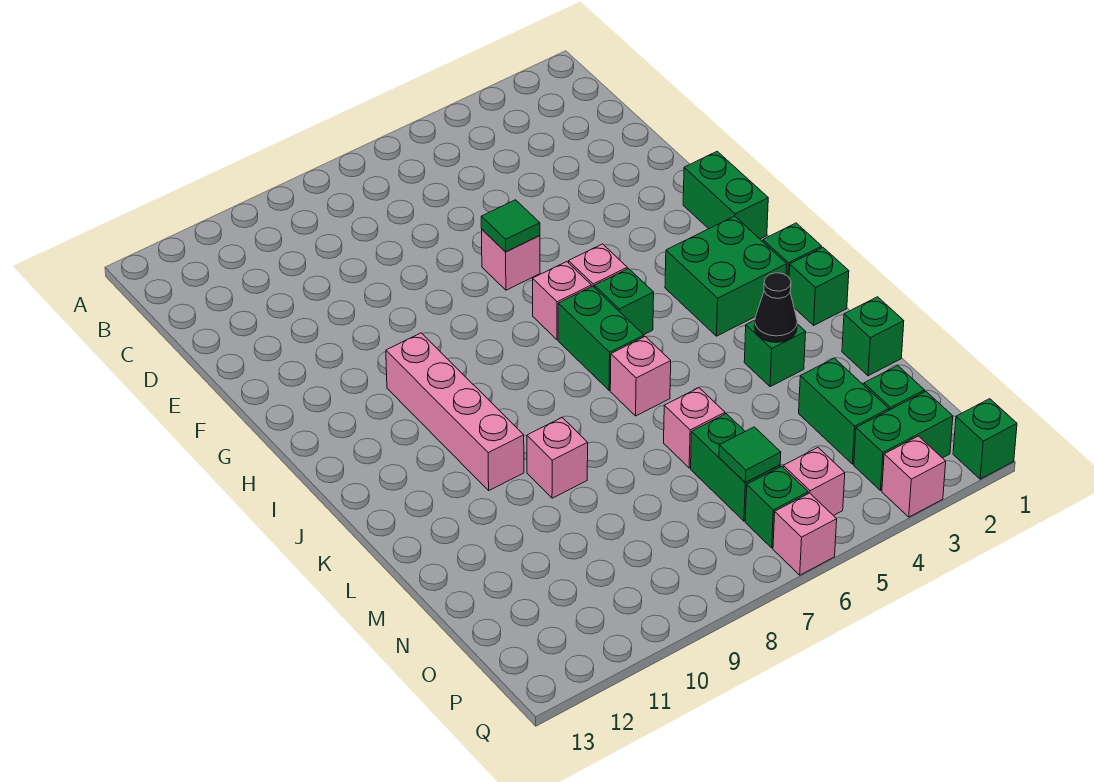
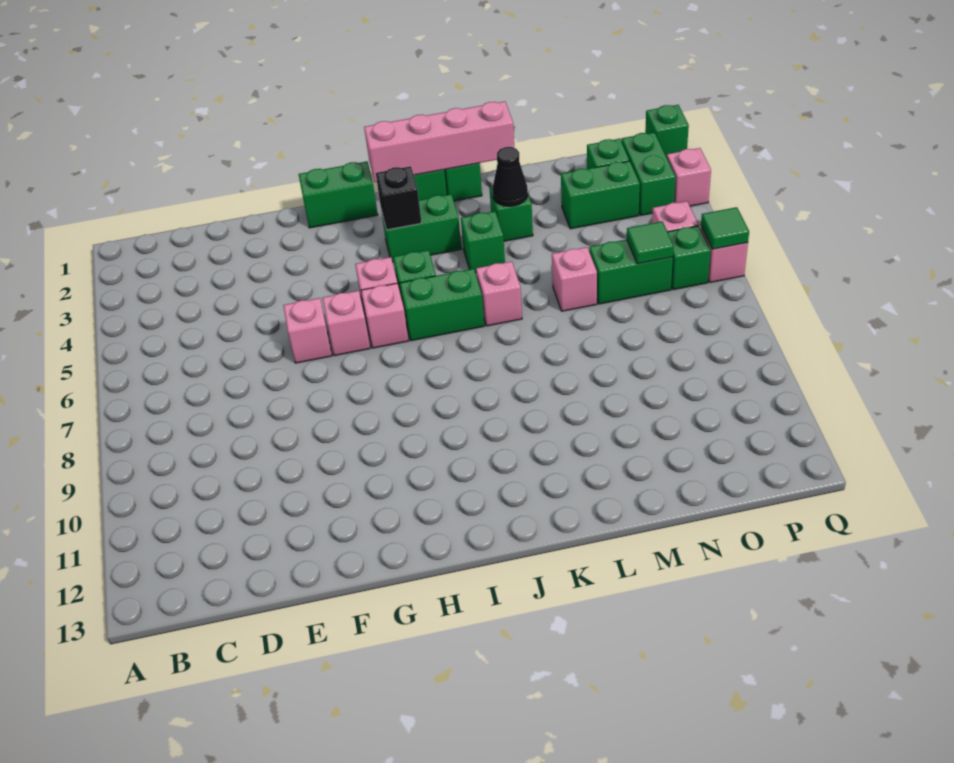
green 1x1 tile [481,200,540,252] -> green 1x1 tile moved to [701,207,749,249]
pink 1x4 brick [386,333,524,490] -> pink 1x4 brick moved to [364,101,514,182]
green 2x2 brick [665,216,787,336] -> green 1x2 brick [381,194,461,262]
none -> black 1x1 brick [376,166,422,230]
pink 1x1 brick [527,418,588,498] -> pink 1x1 brick moved to [322,291,370,356]
green 1x1 brick [842,297,904,376] -> green 1x1 brick moved to [461,211,505,273]

